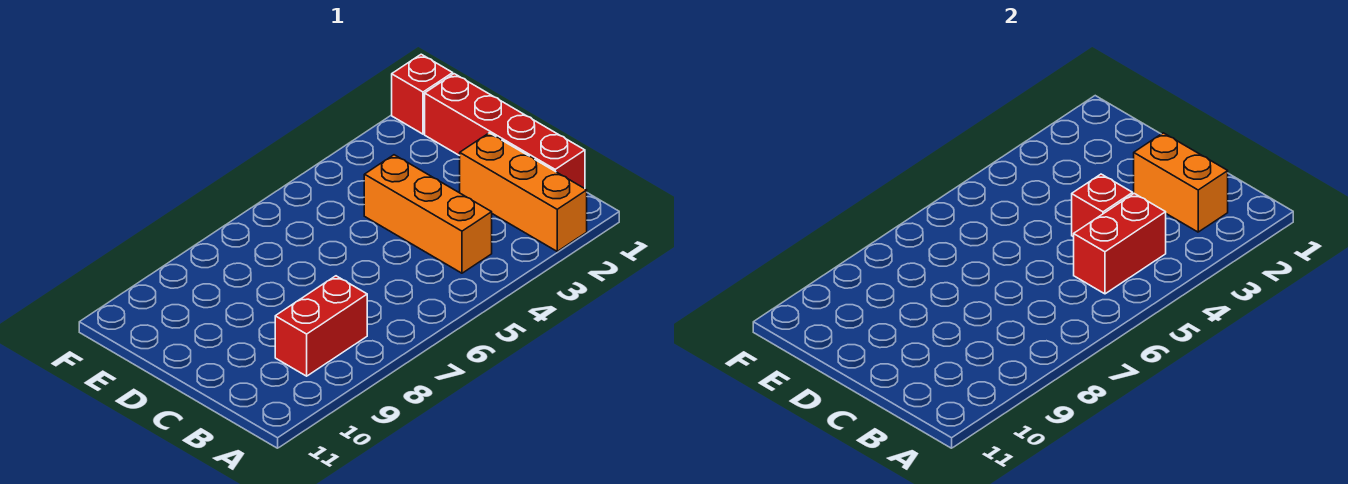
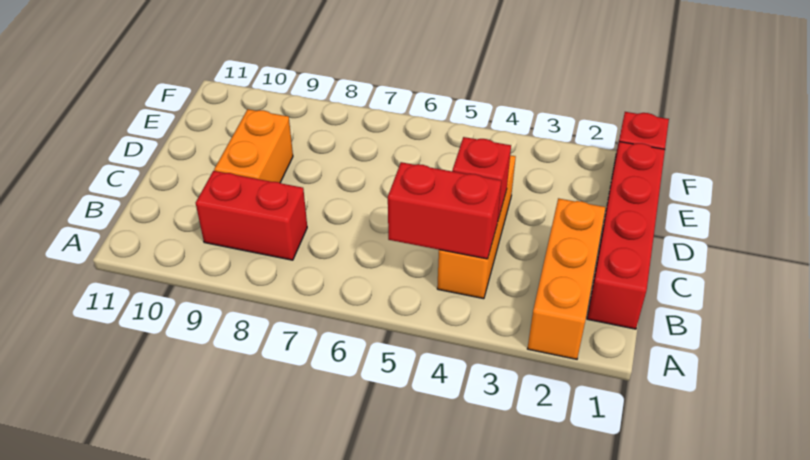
orange 1x2 brick [1134,133,1228,232] -> orange 1x2 brick moved to [214,109,293,183]

